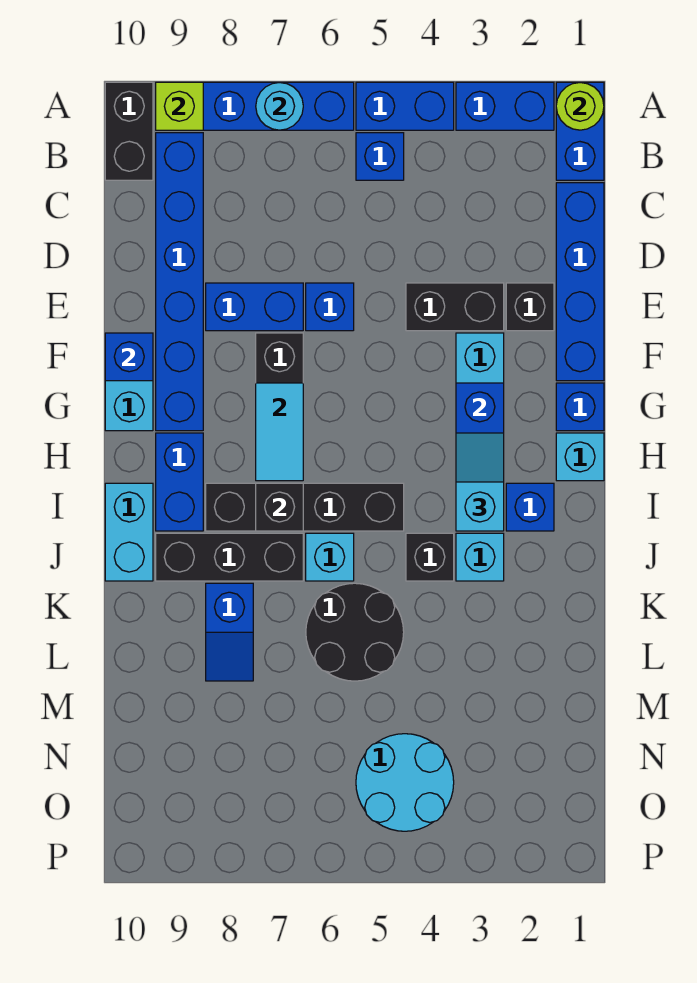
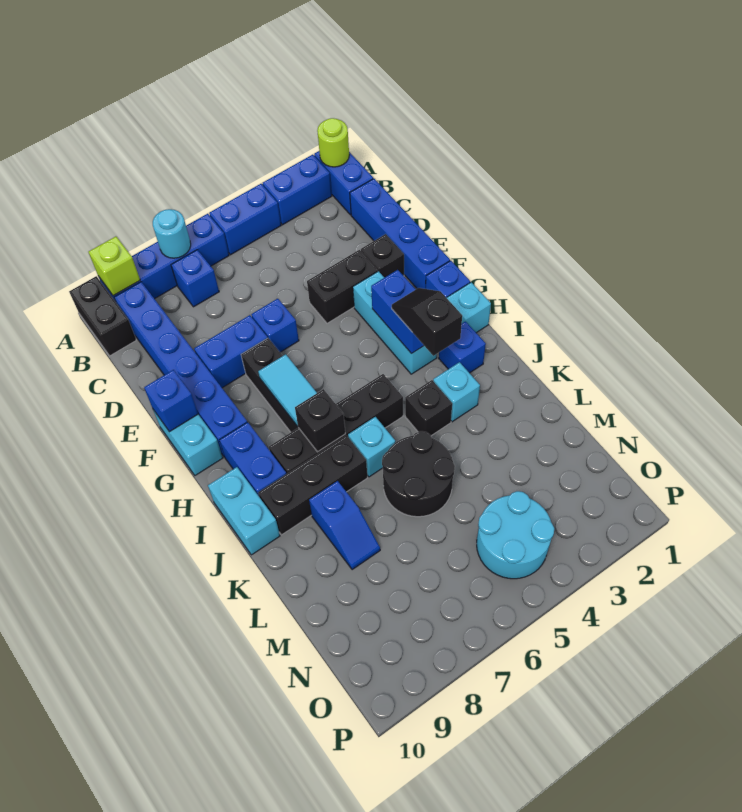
blue 1x1 brick [356,133,404,180] -> blue 1x1 brick moved to [171,250,219,307]
cyan 1x2 slope [456,433,504,531] -> black 1x2 slope [392,288,462,356]

